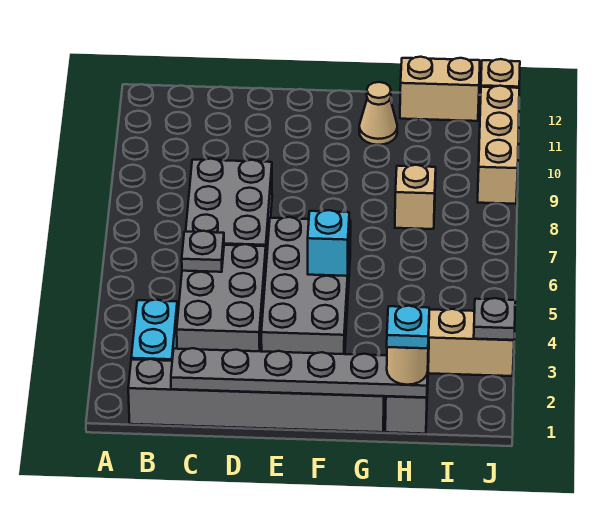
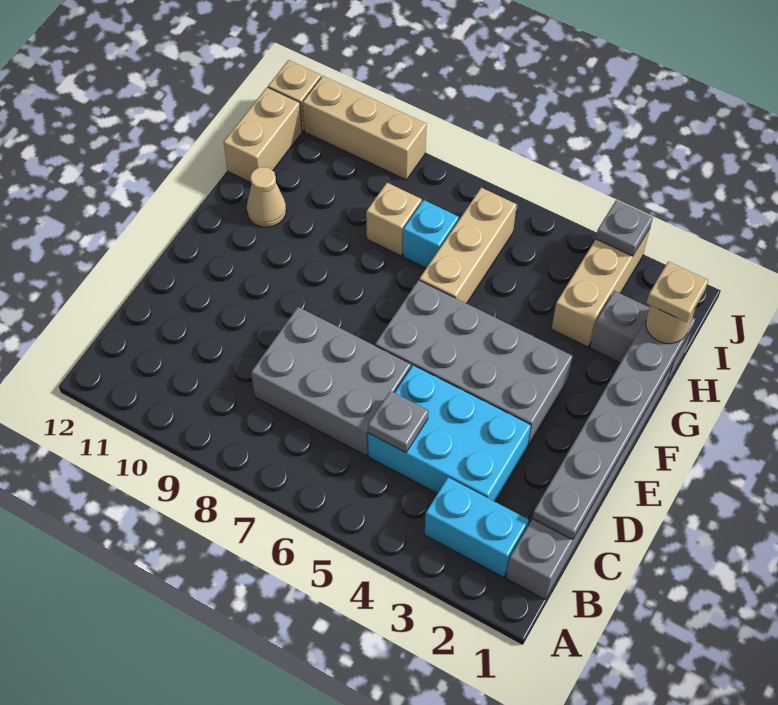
grey 2x3 brick [177,244,266,351] -> cyan 2x3 brick [368,365,531,502]
cyan 1x1 brick [308,210,349,276] -> cyan 1x1 brick moved to [403,200,459,268]
none -> tan 1x3 brick [419,188,517,303]
cyan 1x1 plate [387,306,429,348] -> tan 1x1 plate [647,261,708,322]

